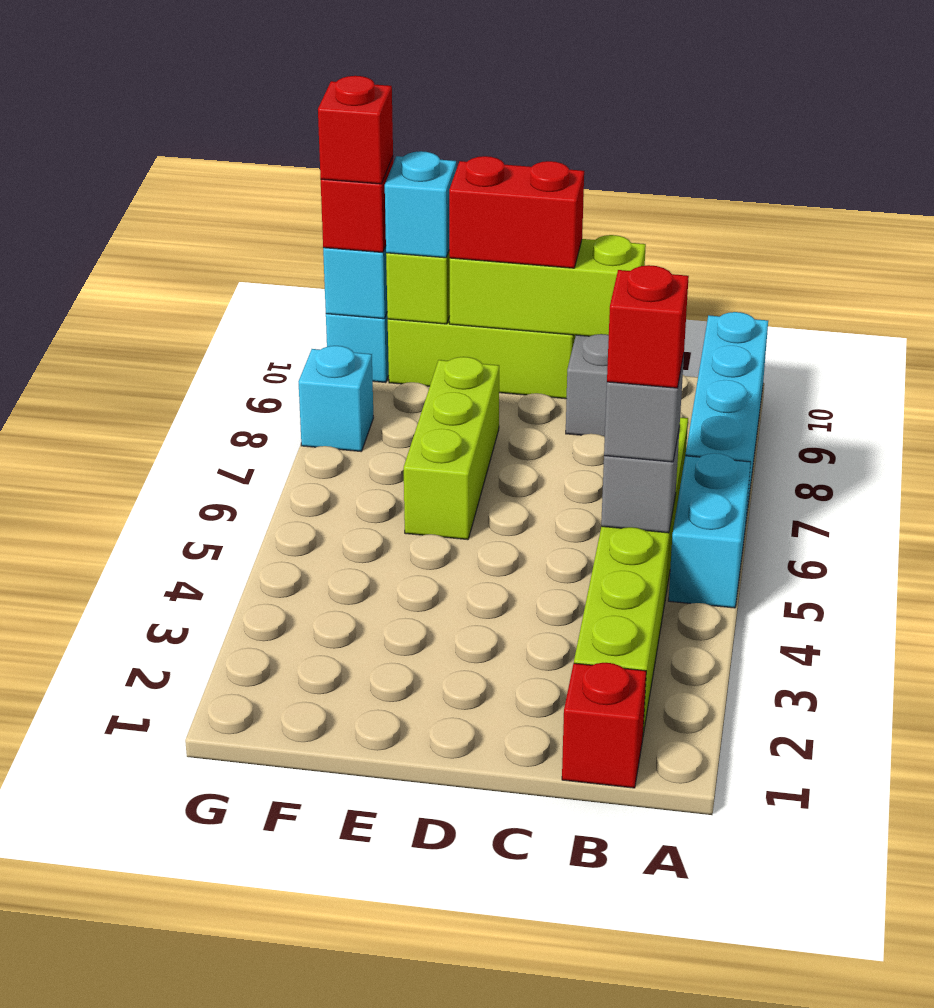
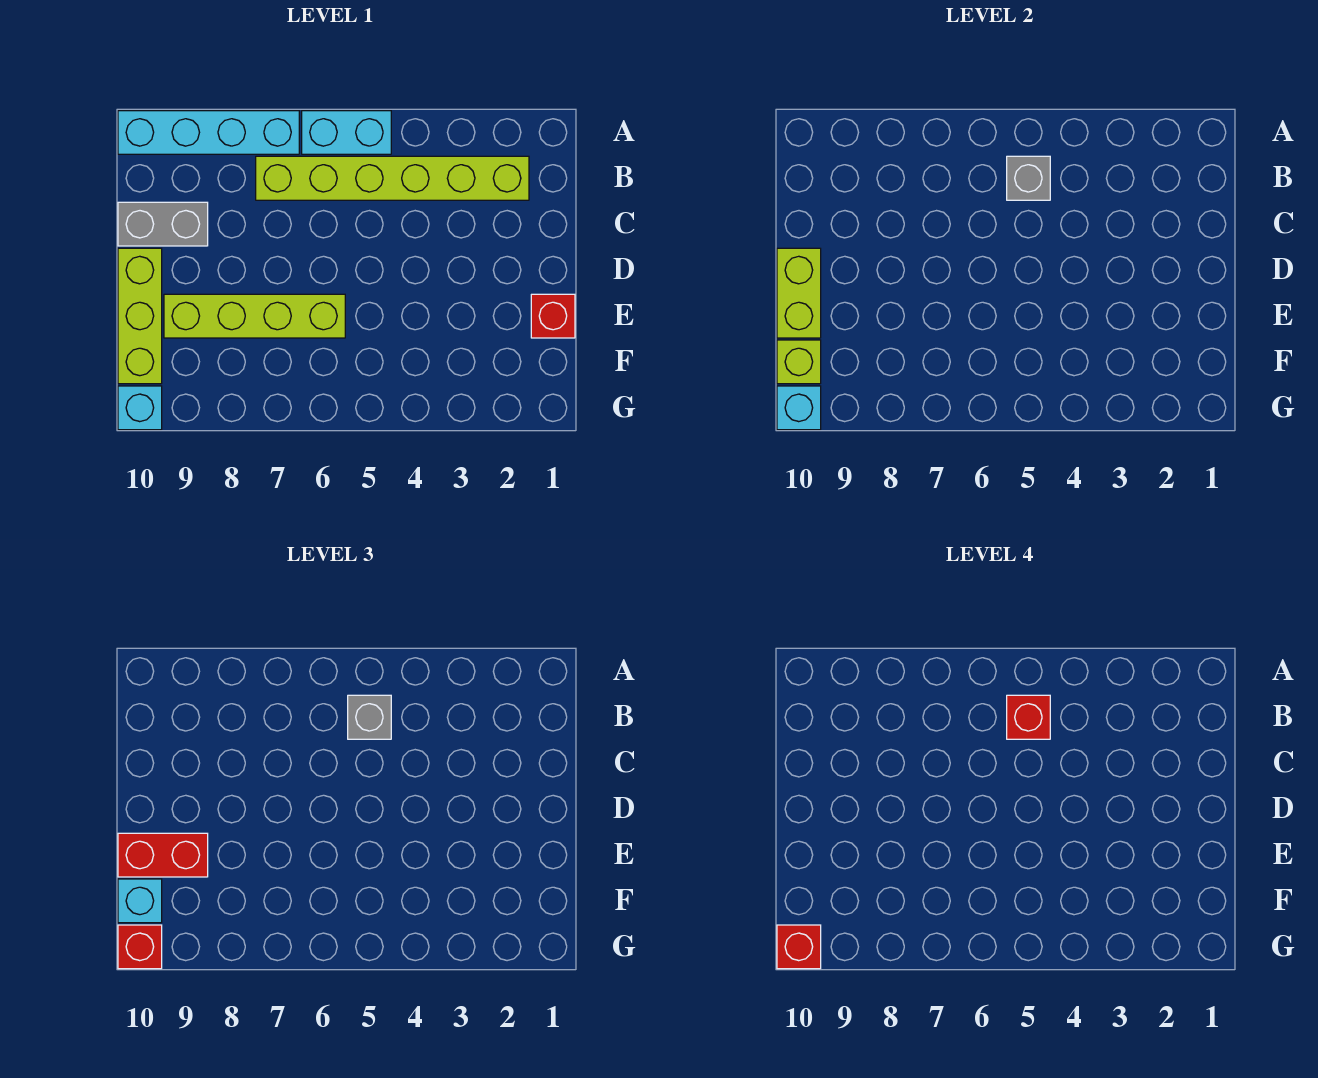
red 1x1 brick [562,663,646,788] -> red 1x1 brick moved to [531,294,575,338]
lime 1x3 brick [450,235,646,336] -> lime 1x2 brick [777,248,821,338]
red 1x2 brick [449,156,584,268] -> red 1x2 brick turned to [118,833,208,877]
lime 1x3 brick [404,357,499,540] -> lime 1x4 brick [164,294,345,338]
cyan 1x1 brick [299,346,374,451] -> none

